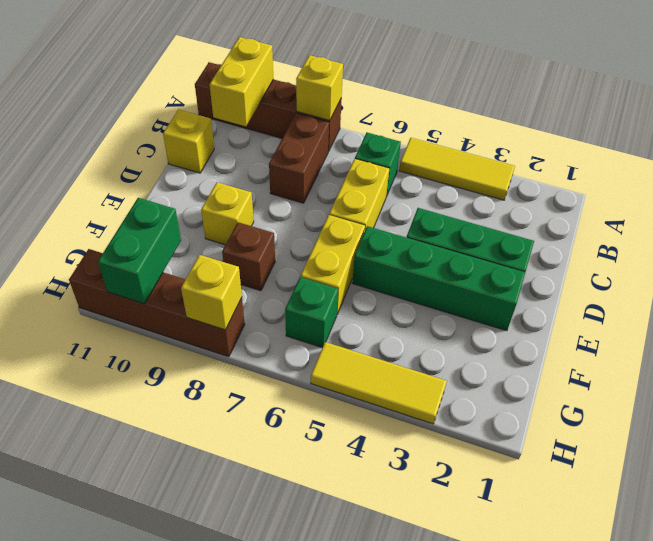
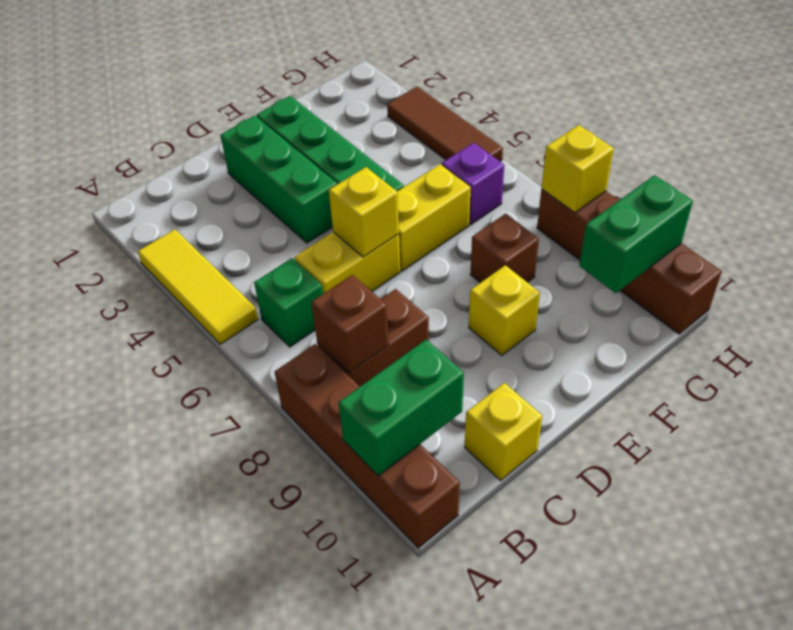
yellow 1x1 brick [296,55,343,121] -> yellow 1x1 brick moved to [329,167,399,257]
yellow 1x2 brick [210,37,273,126] -> green 1x2 brick [339,340,464,476]
none -> brown 1x1 brick [311,275,389,373]
green 1x1 brick [285,277,338,348] -> purple 1x1 brick [442,143,504,225]
yellow 1x3 tile [311,342,447,424] -> brown 1x3 tile [387,87,503,161]

